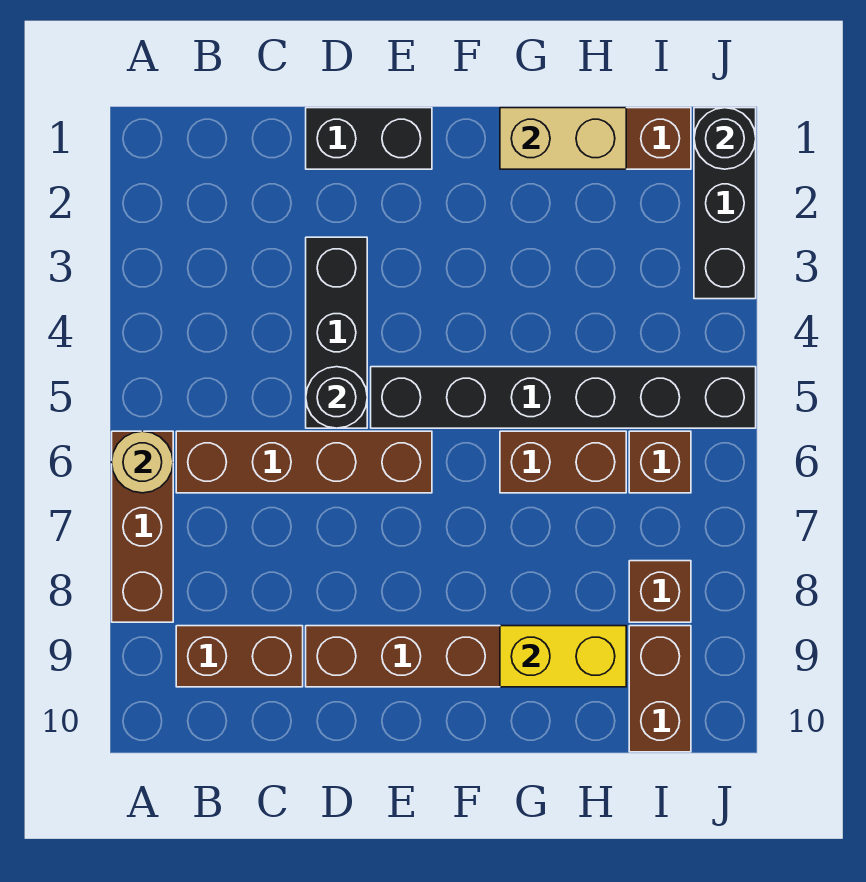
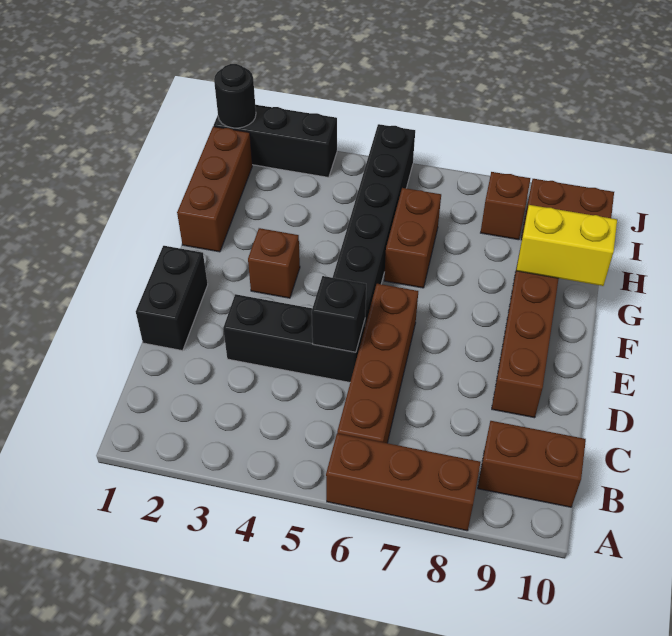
tan 1x1 round brick [112,431,173,493] -> none
brown 1x2 brick [176,626,303,687] -> brown 1x2 brick turned to [478,421,586,507]
black 1x1 round brick [306,367,367,428] -> black 1x1 brick [312,276,366,352]
tan 1x2 brick [500,108,626,169] -> none
yellow 1x2 brick [500,626,626,687] -> yellow 1x2 brick turned to [516,205,617,286]
brown 1x1 brick [629,431,691,493] -> brown 1x1 brick moved to [248,228,300,298]

